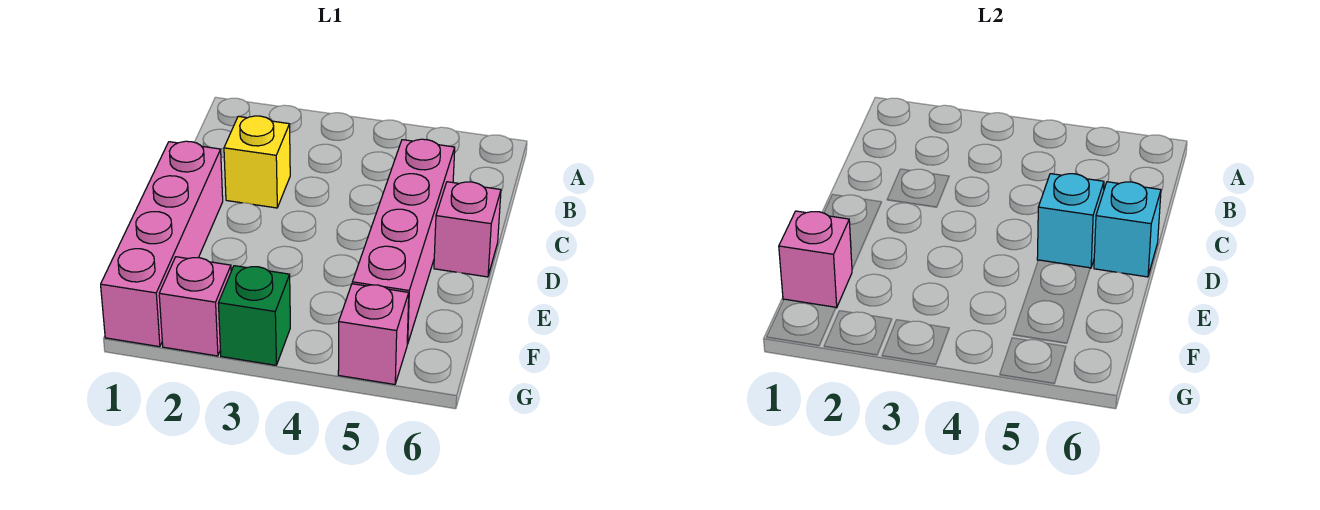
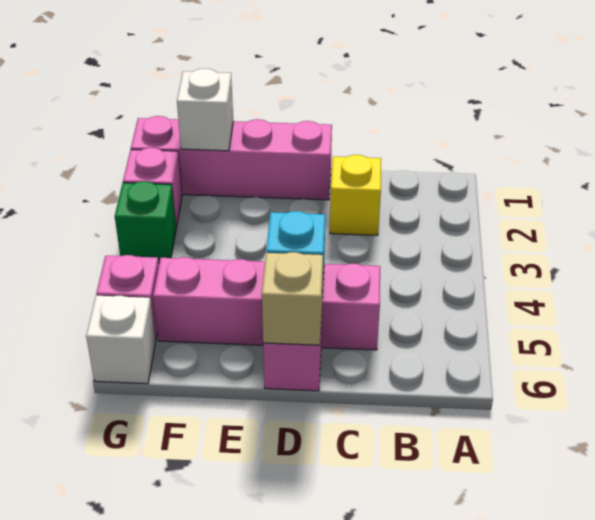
cyan 1x1 brick [1094,182,1161,277] -> tan 1x1 brick [262,252,323,345]
pink 1x1 brick [779,211,852,308] -> white 1x1 brick [177,69,233,151]
none -> white 1x1 brick [86,296,155,384]

